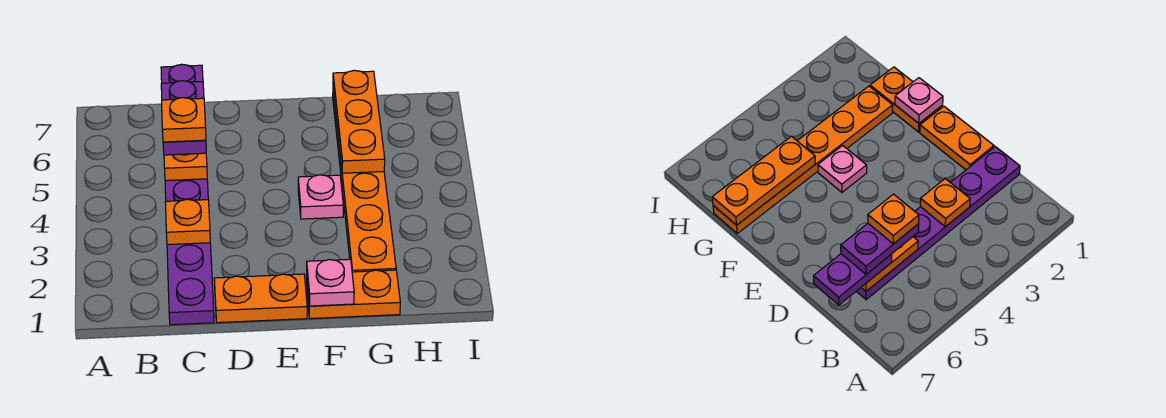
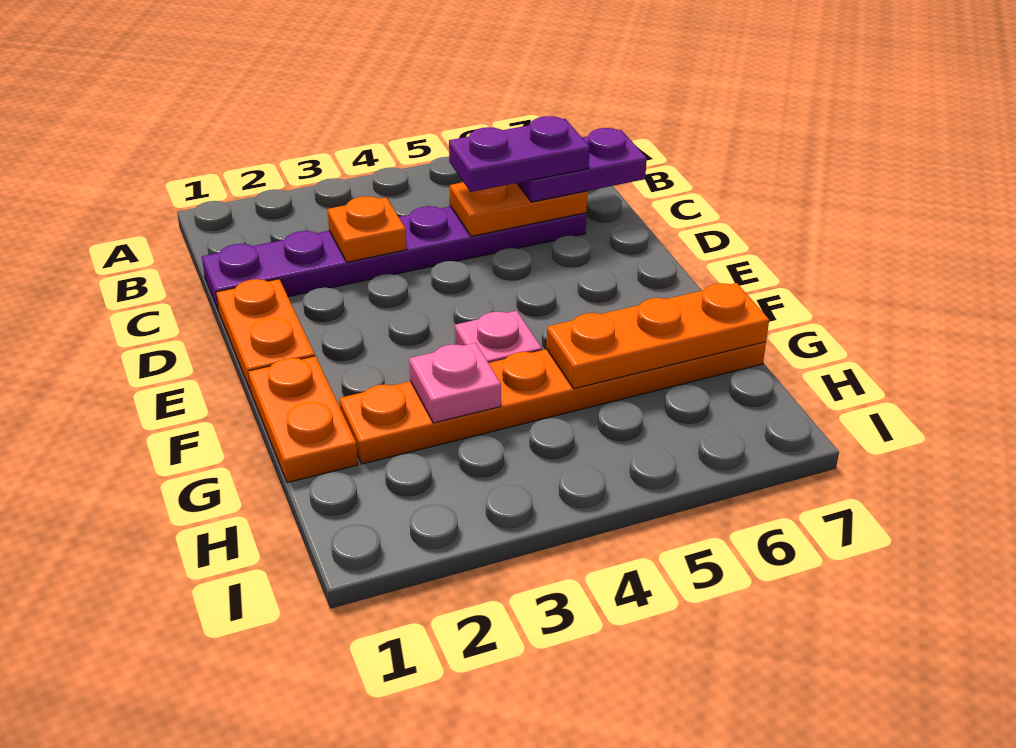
orange 1x1 plate [162,98,206,142] -> none
pink 1x1 plate [307,259,354,306] -> pink 1x1 plate moved to [409,343,501,423]

